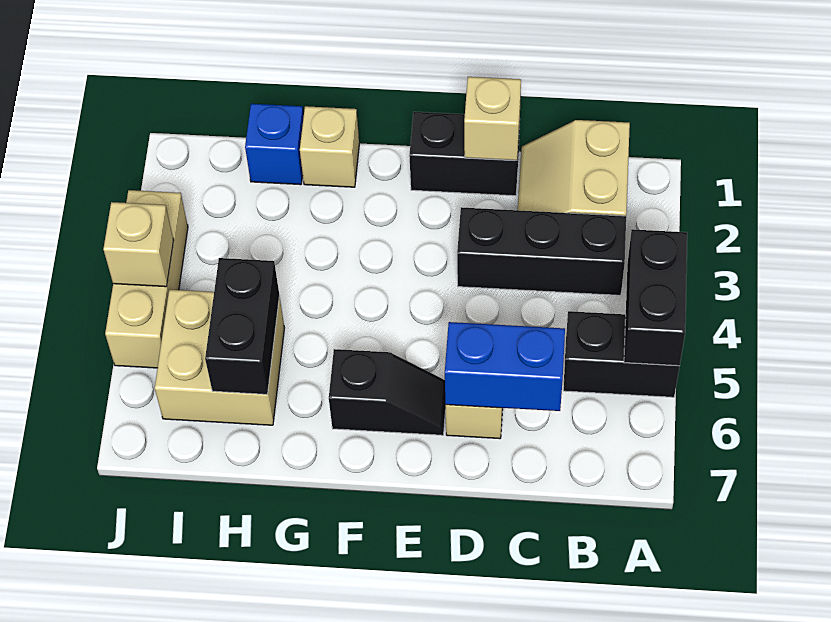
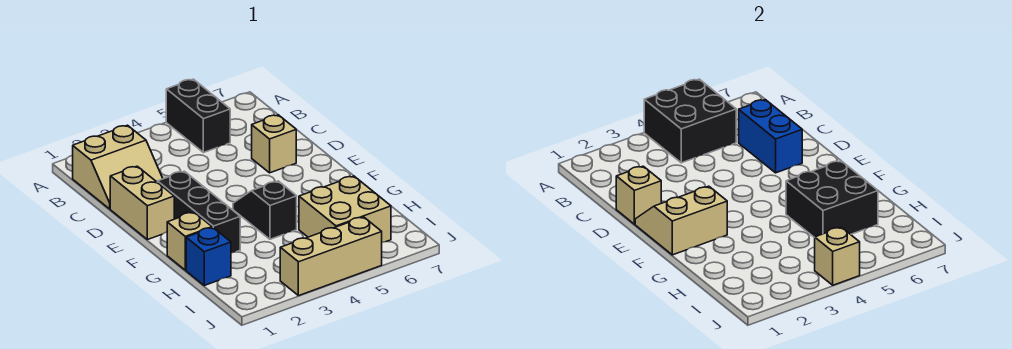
black 1x2 brick [624,229,687,366] -> black 2x2 brick [644,79,736,163]
black 1x3 brick [457,207,626,295] -> black 1x3 brick moved to [158,171,240,253]
black 1x2 brick [409,112,520,196] -> tan 1x2 brick [110,166,174,240]
none -> tan 2x2 slope [635,186,727,255]
black 1x2 slope [329,349,446,435] -> black 1x2 slope moved to [233,181,297,239]
black 1x2 brick [205,258,279,394] -> black 2x2 brick [786,161,878,238]

